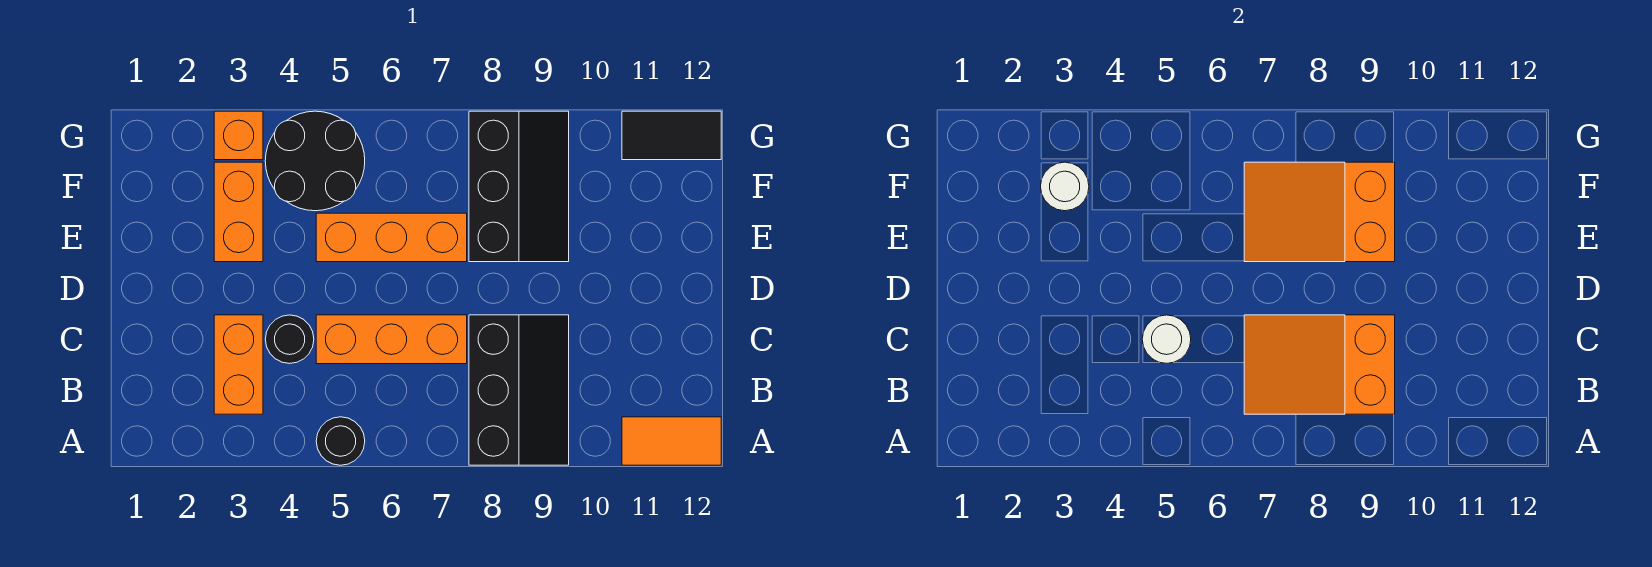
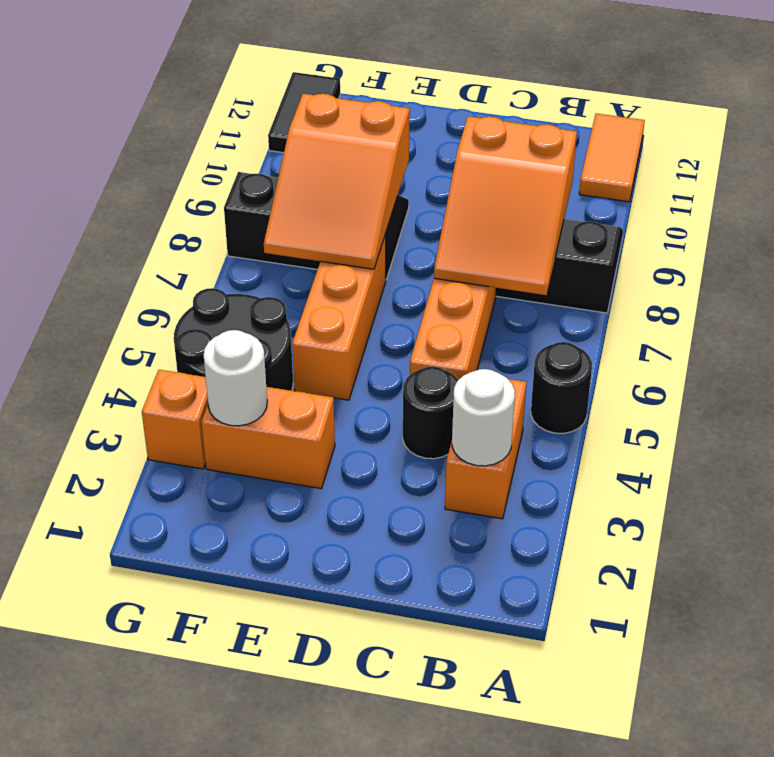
orange 1x2 brick [214,315,263,414] -> orange 1x2 brick turned to [445,379,527,519]
white 1x1 round brick [1142,315,1191,363] -> white 1x1 round brick moved to [452,369,515,466]

